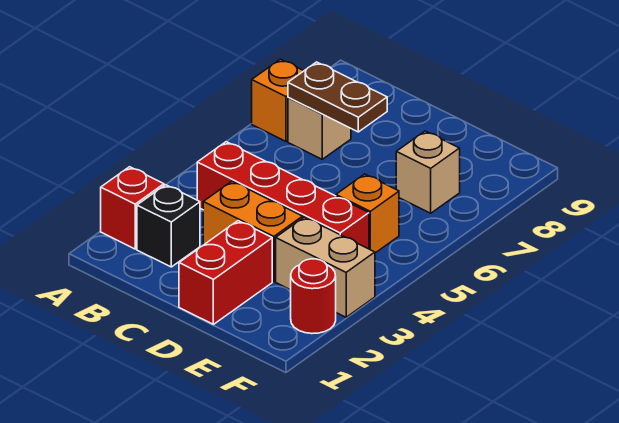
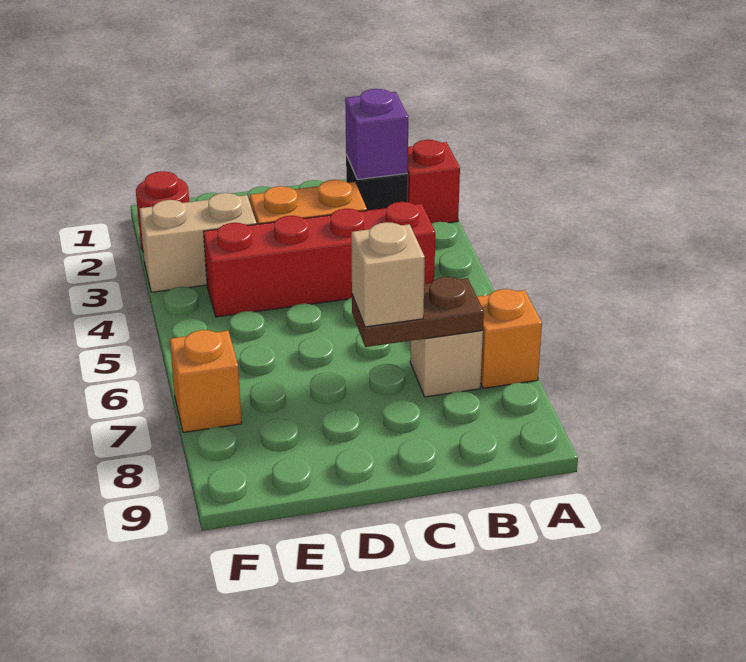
none -> purple 1x1 brick [345,89,408,179]
red 1x2 brick [179,221,272,324] -> none
orange 1x1 brick [336,174,399,253] -> orange 1x1 brick moved to [170,330,242,432]
tan 1x1 brick [396,131,460,213] -> tan 1x1 brick moved to [351,222,425,327]

